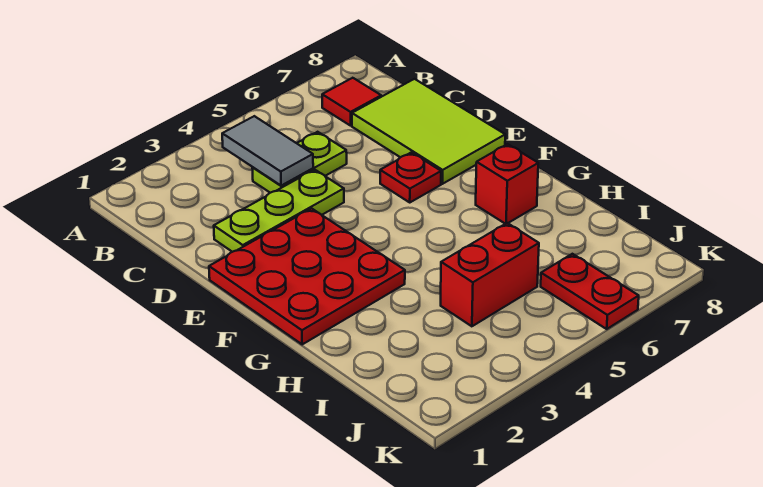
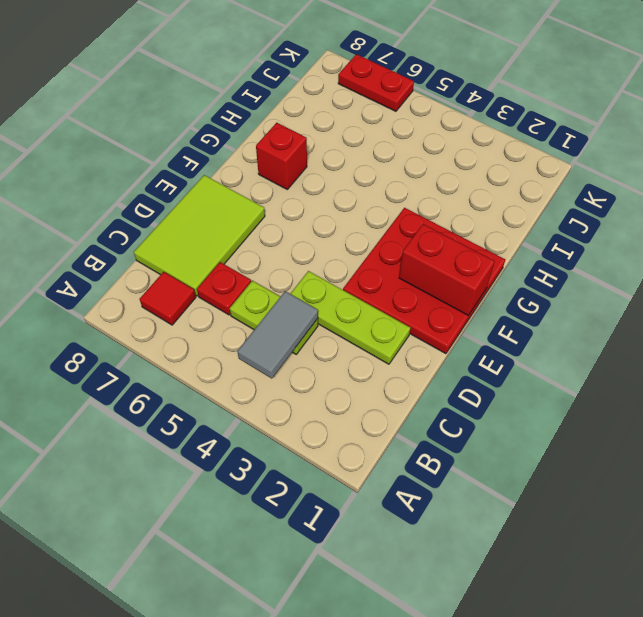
red 1x1 plate [380,152,441,202] -> red 1x1 plate moved to [197,262,251,315]
red 1x2 brick [441,223,539,326] -> red 1x2 brick moved to [399,224,495,315]
red 1x2 plate [541,254,639,329] -> red 1x2 plate turned to [338,54,414,111]

